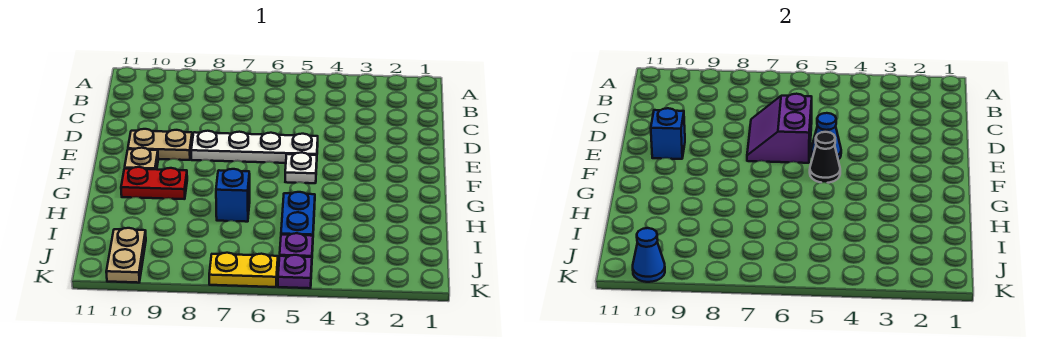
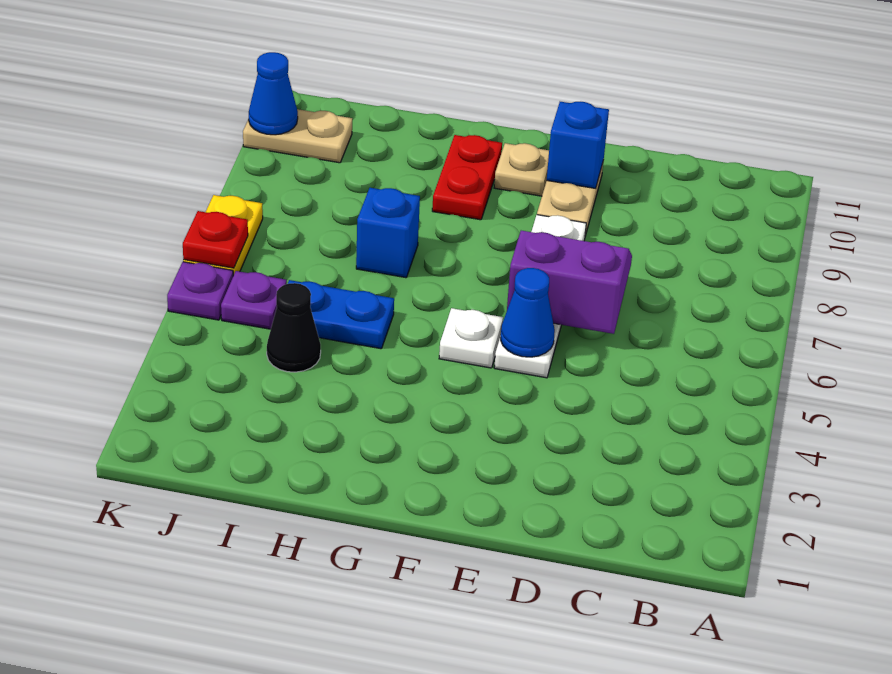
black 1x1 cone [810,132,840,183] -> black 1x1 cone moved to [267,283,321,372]
none -> red 1x1 plate [183,211,248,268]

